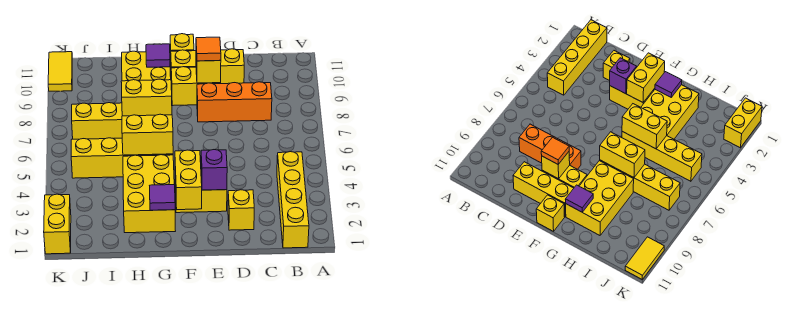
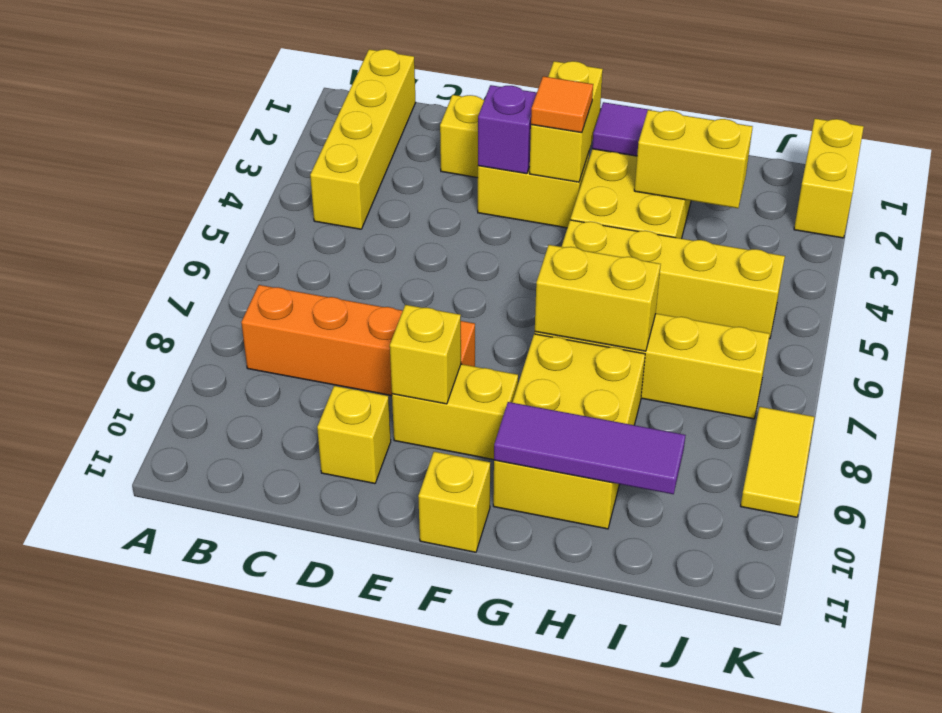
orange 1x3 brick [197,82,272,122] -> orange 1x4 brick [241,285,475,396]
yellow 1x3 brick [171,49,244,85] -> yellow 1x1 brick [317,386,391,484]
orange 1x1 tile [196,37,221,61] -> orange 1x1 tile moved to [531,76,593,133]
yellow 1x2 brick [122,114,173,155] -> yellow 1x2 brick moved to [634,110,753,208]
purple 1x1 tile [146,44,170,67] -> purple 1x3 tile [494,402,686,494]
yellow 1x2 tile [48,52,72,91] -> yellow 1x2 tile moved to [741,407,814,517]

